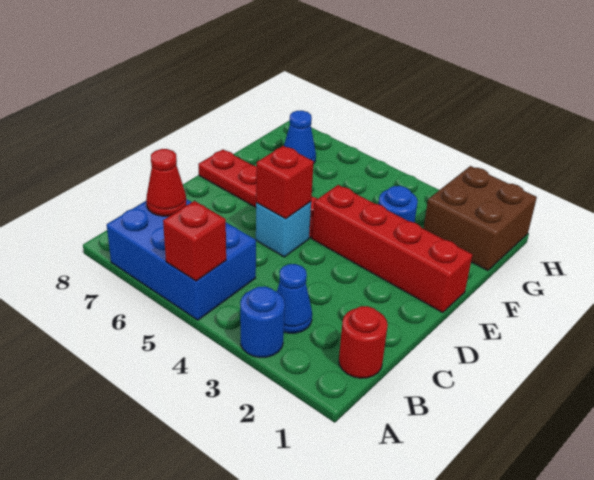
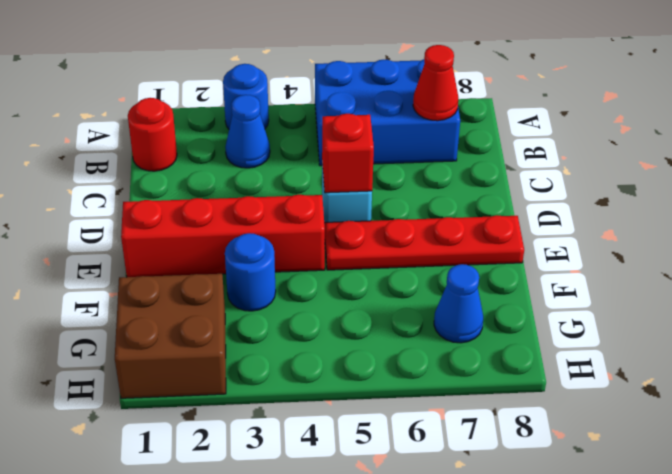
red 1x1 brick [163,201,226,281] -> none

